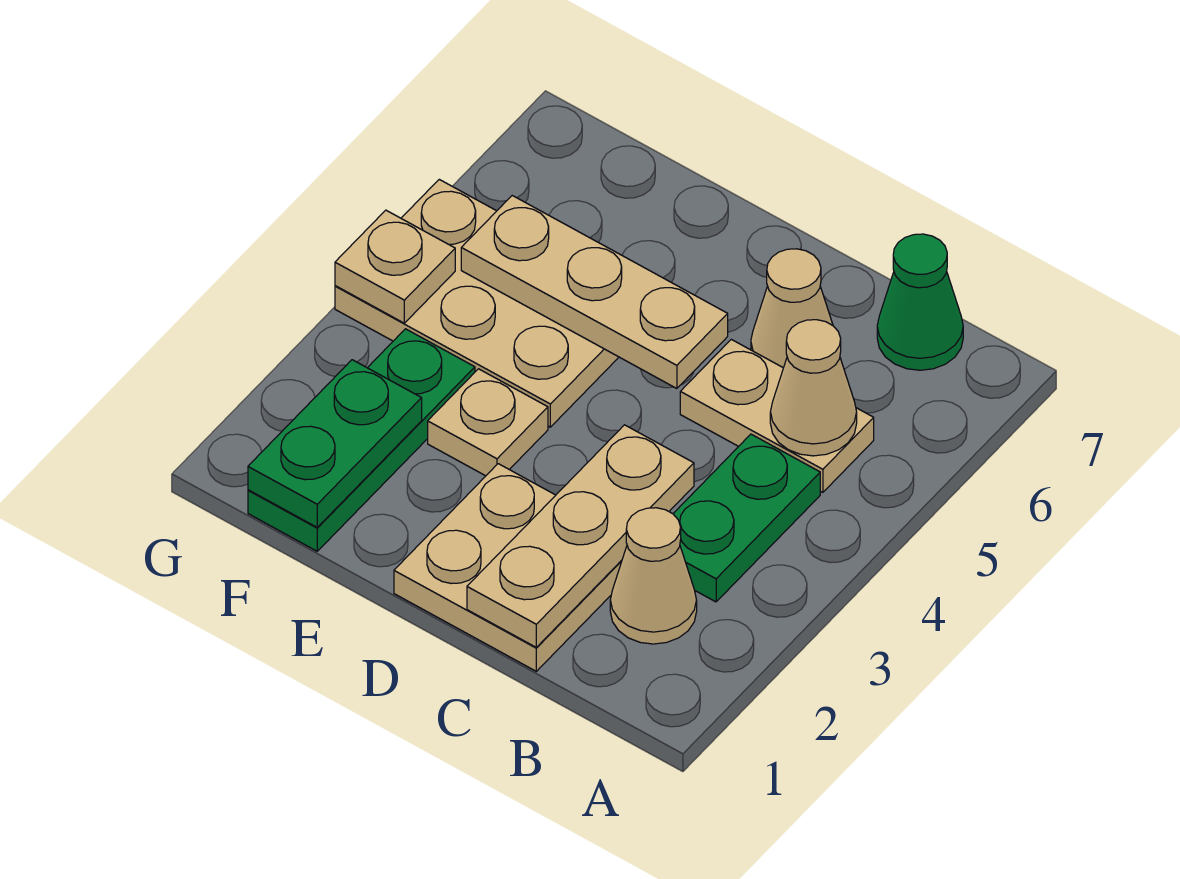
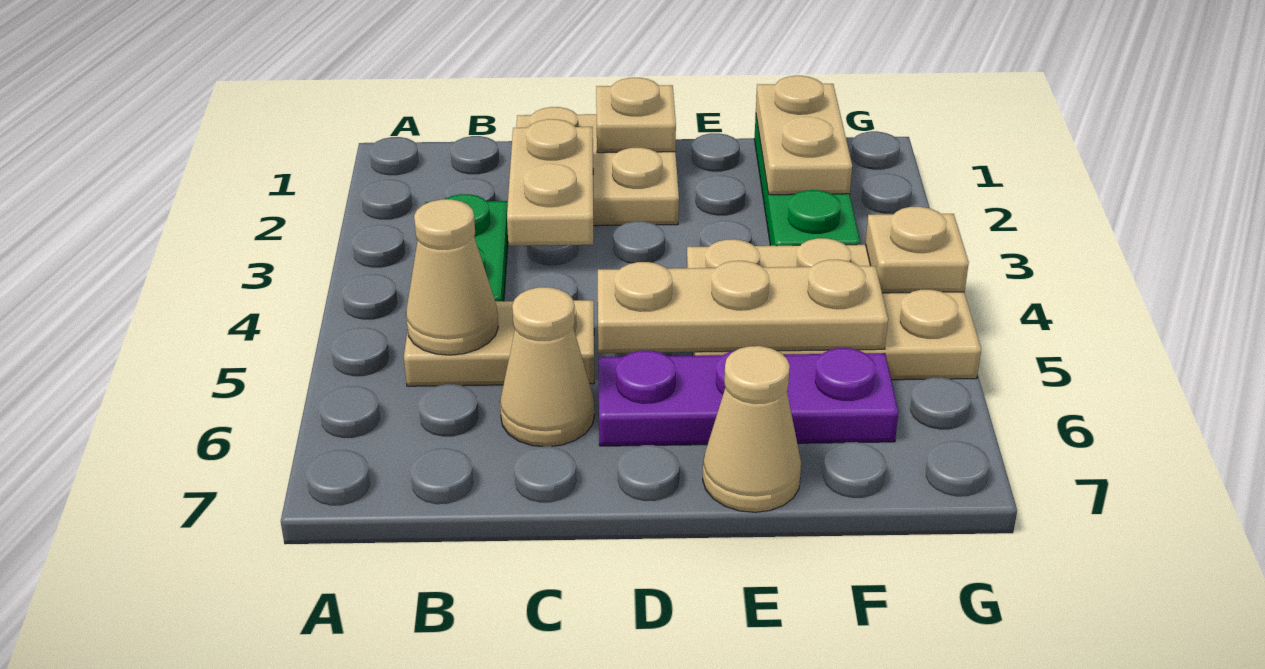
tan 1x1 cone [610,508,697,644] -> tan 1x1 cone moved to [703,346,801,512]
green 1x1 cone [877,234,963,370] -> none
tan 1x3 plate [467,425,694,647] -> tan 1x2 plate [507,119,593,246]
none -> purple 1x3 plate [599,348,898,446]
tan 1x1 plate [428,369,548,476] -> tan 1x1 plate moved to [596,78,676,153]
green 1x2 plate [248,360,422,527] -> tan 1x2 plate [756,76,852,195]

